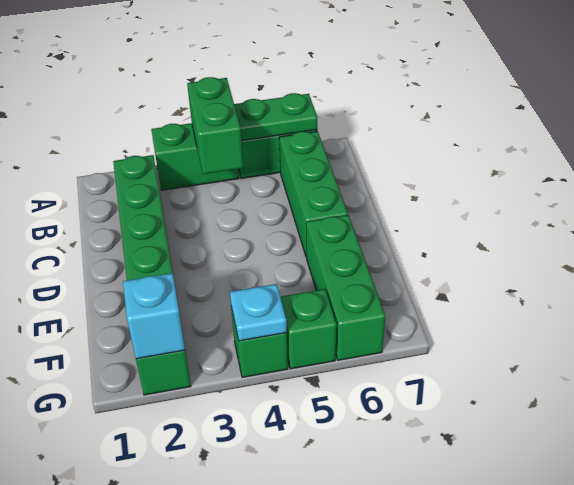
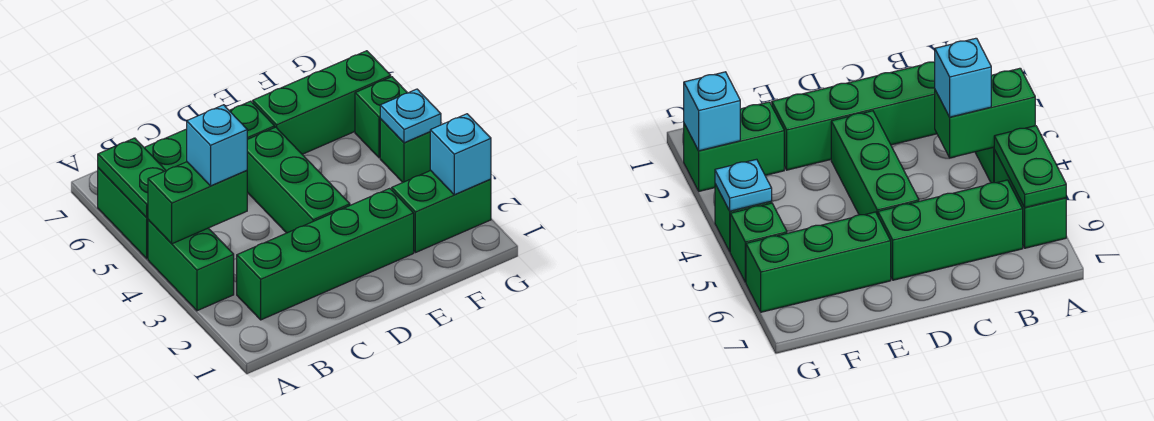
none -> cyan 1x1 brick [187,105,247,186]
none -> green 1x3 brick [247,127,350,233]

